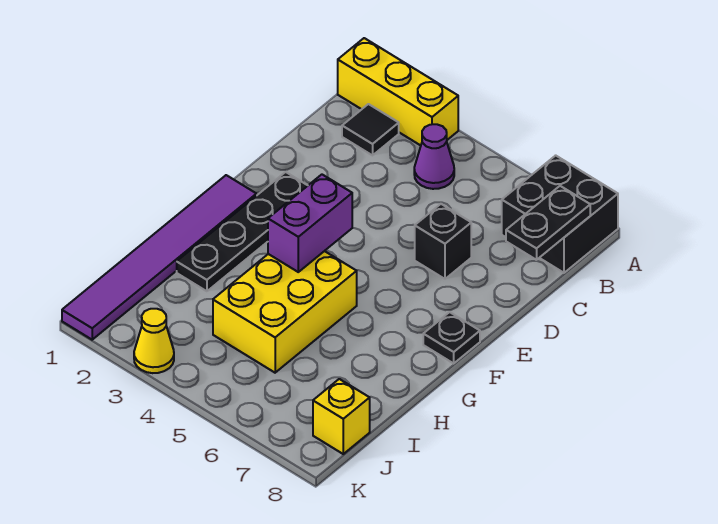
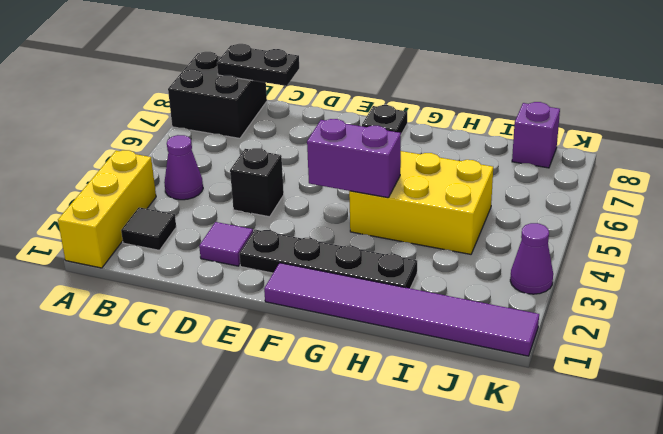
none -> purple 1x1 tile [199,222,253,266]
black 1x1 brick [415,204,471,279] -> black 1x1 brick moved to [230,148,284,217]
yellow 1x1 brick [313,379,370,454] -> purple 1x1 brick [512,102,560,168]
yellow 1x1 cone [134,309,174,373] -> purple 1x1 cone [510,223,553,294]

